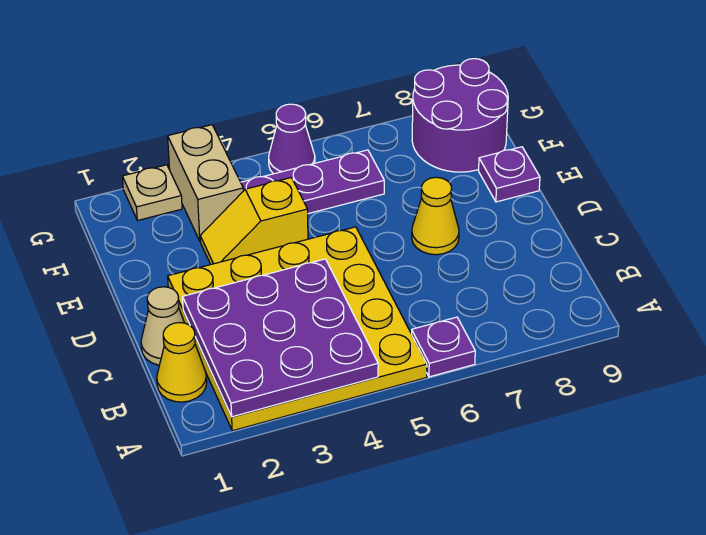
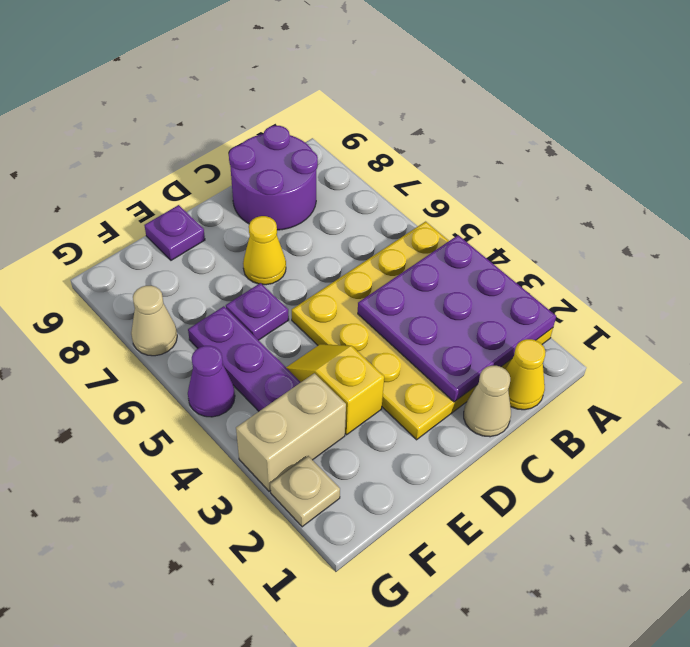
purple 1x1 plate [412,317,475,377] -> purple 1x1 plate moved to [226,283,289,340]
yellow 1x2 slope [200,178,308,264] -> yellow 1x2 slope turned to [286,344,384,435]
purple 2x2 round brick [412,59,508,172] -> purple 2x2 round brick moved to [229,126,318,230]
none -> tan 1x1 cone [131,286,177,356]

